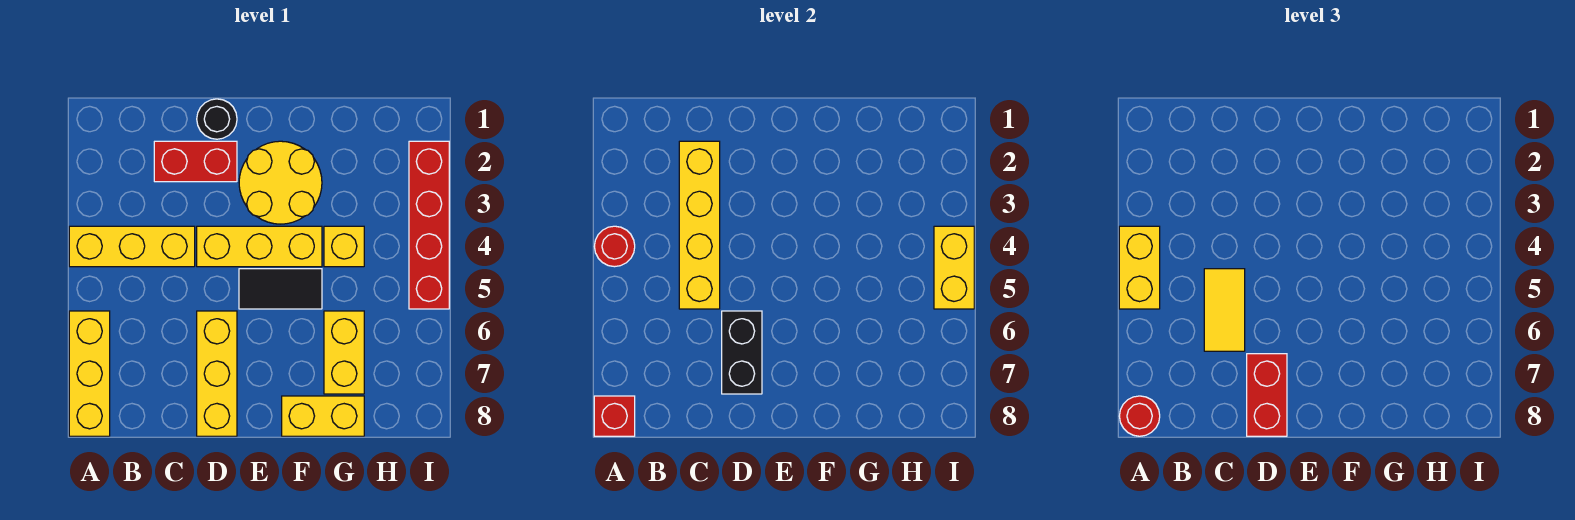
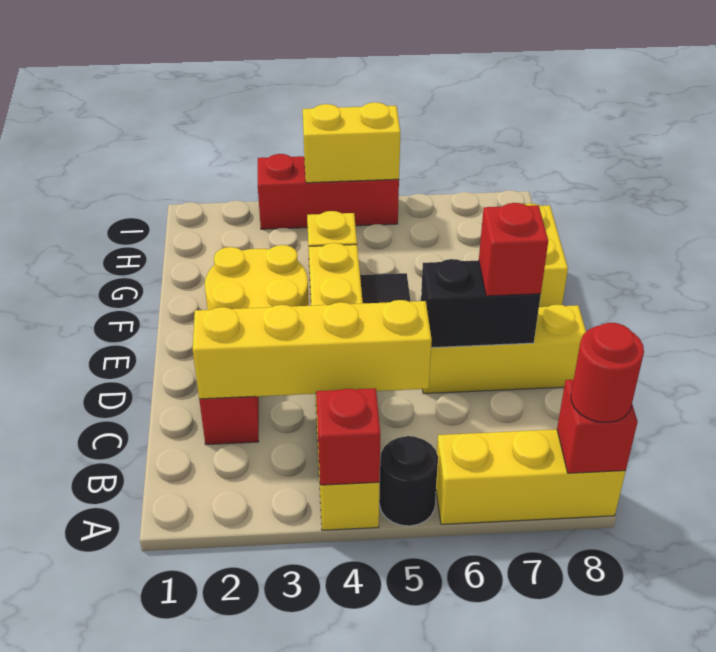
red 1x1 round brick [594,226,635,267] -> red 1x1 brick [316,388,380,485]
yellow 1x2 brick [1119,226,1160,309] -> none
yellow 1x2 tile [1204,269,1245,351] -> none
black 1x1 round brick [197,99,237,139] -> black 1x1 round brick moved to [379,436,438,526]
red 1x2 brick [1247,354,1287,436] -> red 1x1 brick [479,203,548,296]
yellow 1x2 brick [324,311,364,394] -> none
red 1x4 brick [409,141,449,309] -> red 1x3 brick [258,154,399,229]

